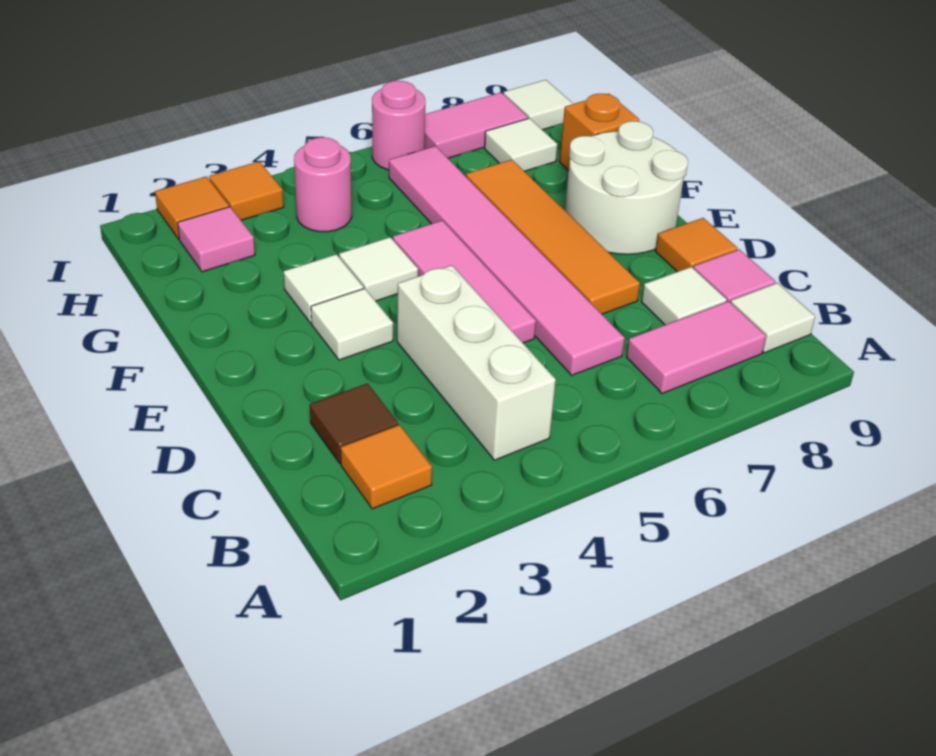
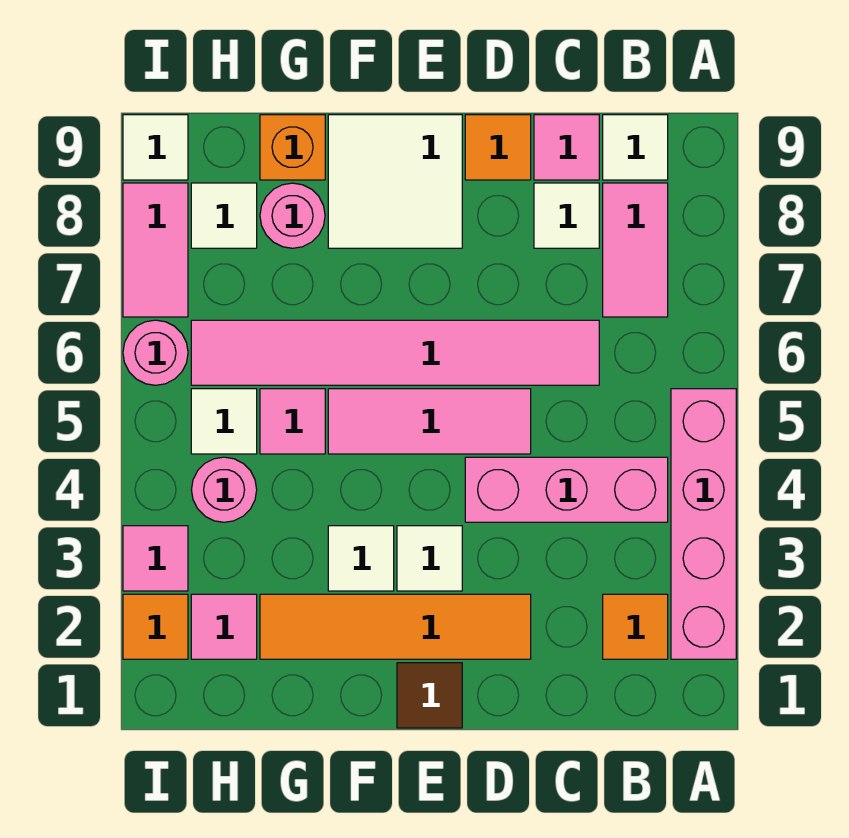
none -> pink 1x4 brick [671,389,736,659]
white 1x3 brick [397,265,556,460] -> pink 1x3 brick [465,457,668,522]
brown 1x1 tile [310,383,398,464] -> brown 1x1 tile moved to [397,663,462,728]
orange 1x4 tile [466,160,640,314] -> orange 1x4 tile moved to [260,594,531,659]
white 2x2 round brick [565,121,688,254] -> white 2x2 tile [328,115,462,248]
white 1x1 tile [339,237,418,301] -> white 1x1 tile moved to [191,389,257,454]
none -> pink 1x1 tile [260,389,325,454]
none -> pink 1x1 round brick [260,183,325,248]
orange 1x1 tile [209,161,284,220] -> pink 1x1 tile [123,526,188,591]

